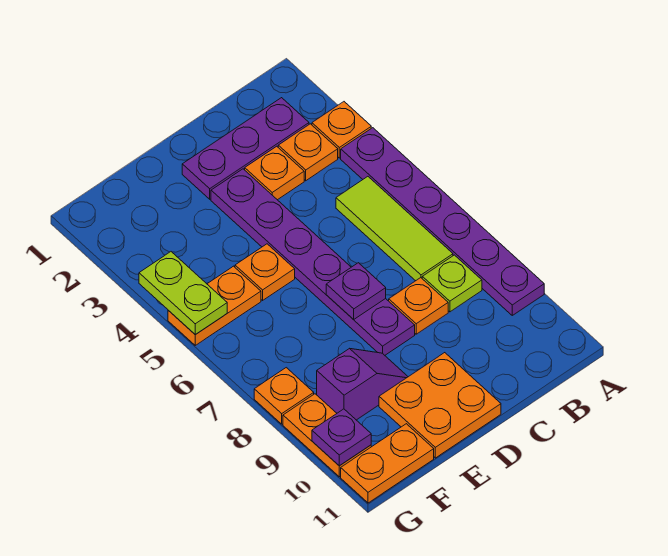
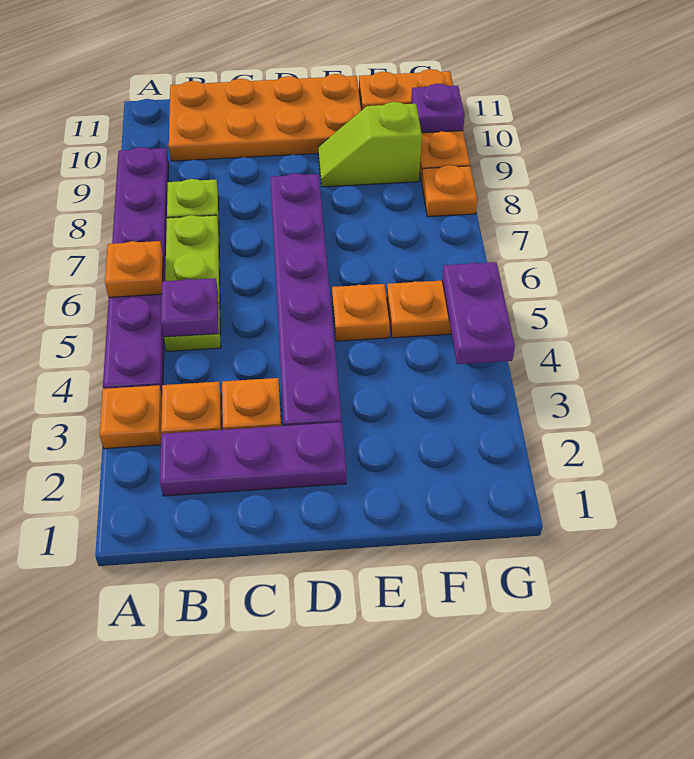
lime 1x3 tile [336,177,453,281] -> lime 1x3 plate [164,215,221,351]
orange 1x1 plate [389,278,448,334] -> orange 1x1 plate moved to [105,241,163,297]
purple 1x1 plate [326,263,386,319] -> purple 1x1 plate moved to [161,278,219,337]
orange 2x2 plate [379,353,501,458] -> orange 2x4 plate [169,74,361,161]
purple 1x2 slope [317,348,408,420] -> lime 1x2 slope [318,102,422,187]
lime 1x2 plate [139,252,227,335] -> purple 1x2 plate [442,262,515,364]

